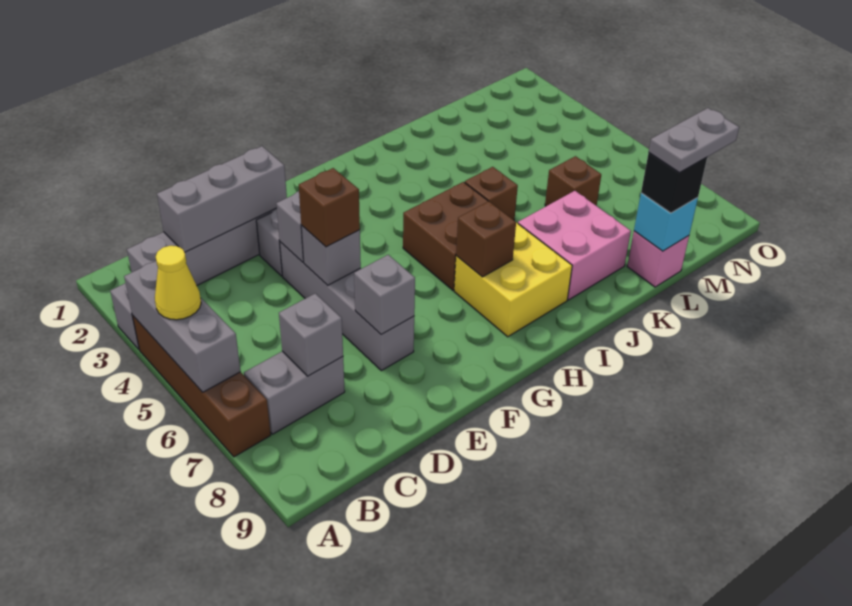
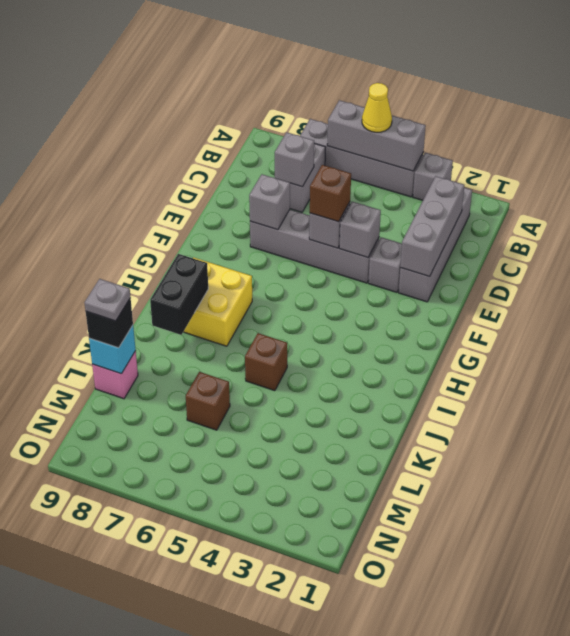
brown 1x4 brick [132,315,271,457] -> grey 1x4 brick [300,119,423,197]
brown 2x2 brick [403,182,488,290] -> none
brown 1x1 brick [456,201,516,277] -> none
none -> black 1x2 brick [150,254,208,335]
pink 2x2 brick [518,191,631,300] -> none
grey 1x2 plate [649,108,739,173] -> grey 1x1 plate [84,279,130,321]

